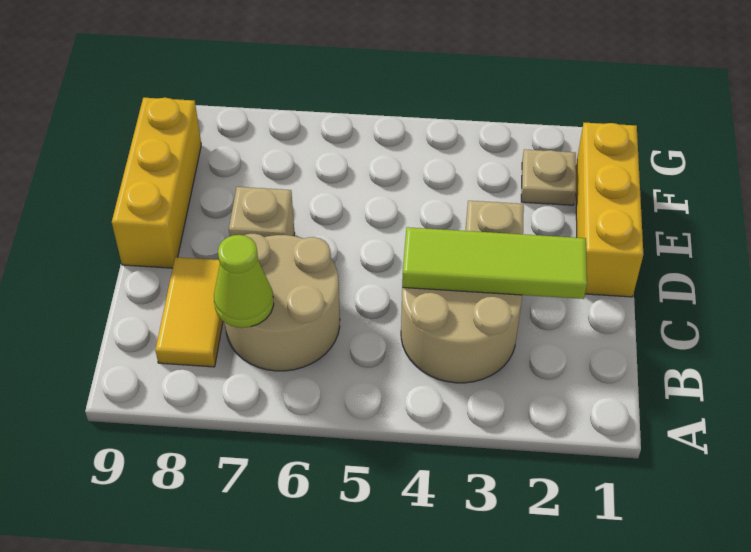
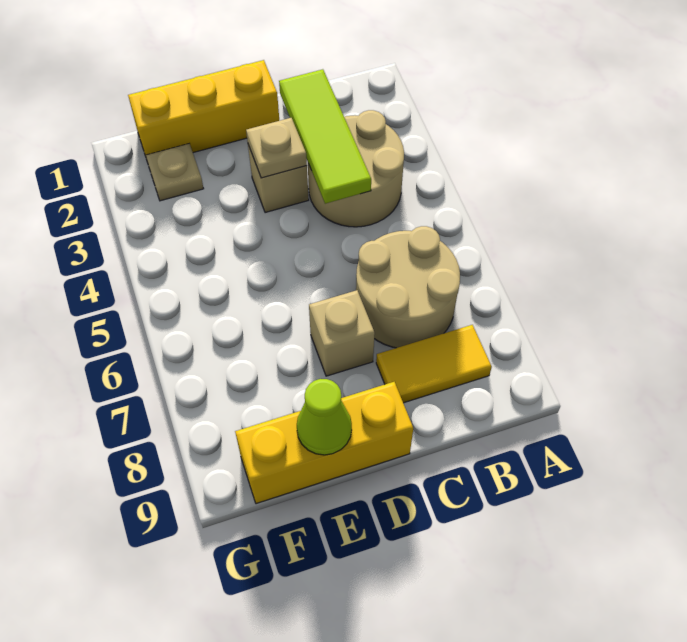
lime 1x1 cone [214,235,274,328] -> lime 1x1 cone moved to [297,379,352,455]
none -> tan 1x1 plate [246,118,307,178]

